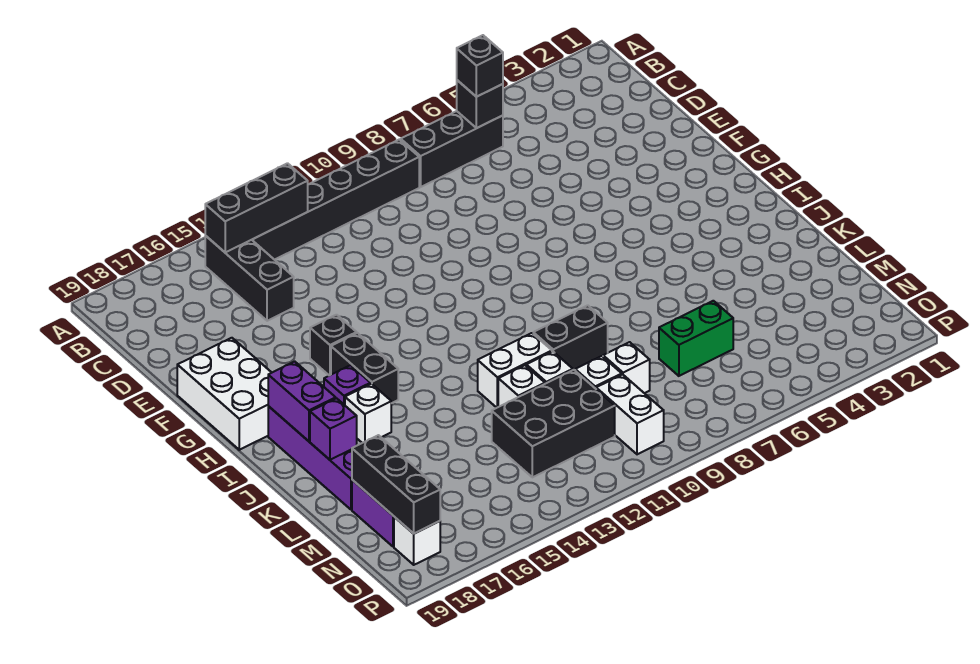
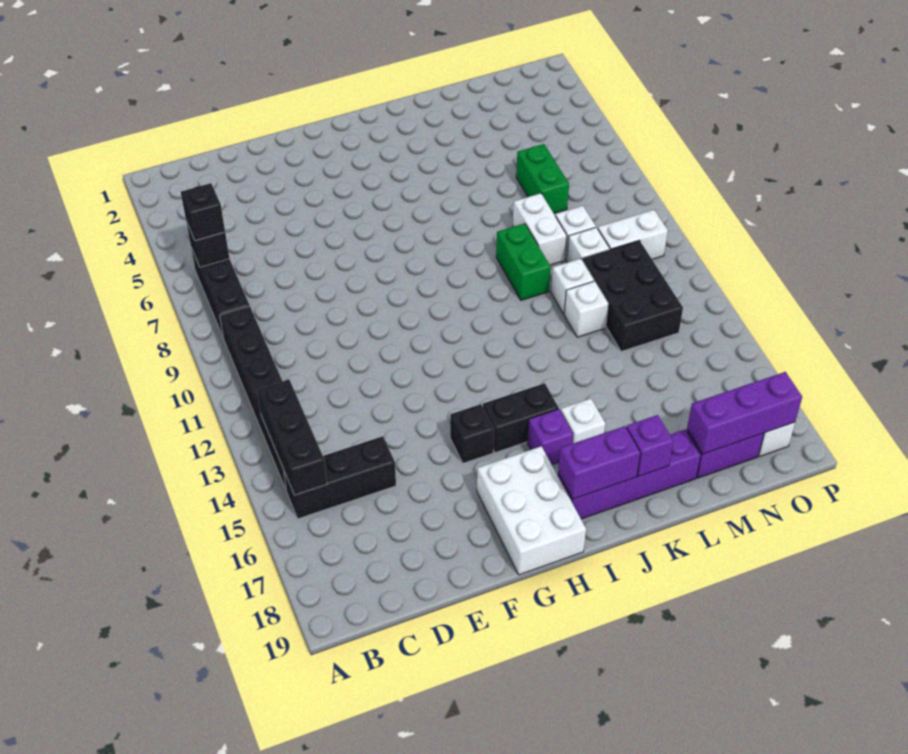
white 2x3 brick [177,338,272,450] -> white 2x3 brick turned to [477,446,586,575]
black 1x2 brick [533,305,608,370] -> green 1x2 brick [496,223,551,300]
white 1x2 brick [478,333,552,408] -> white 1x2 brick moved to [513,193,567,265]
black 1x3 brick [352,435,440,534] -> purple 1x3 brick [687,372,802,454]

